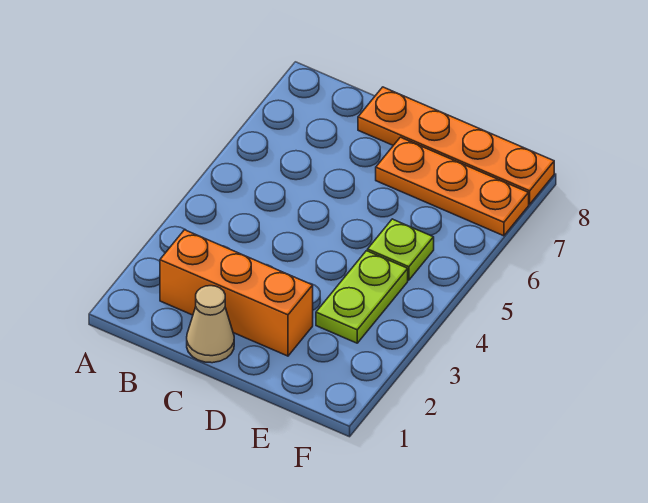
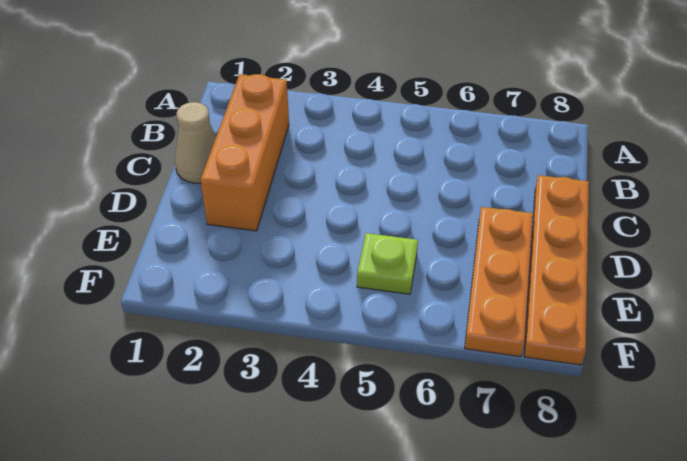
lime 1x2 plate [316,251,408,343] -> none

